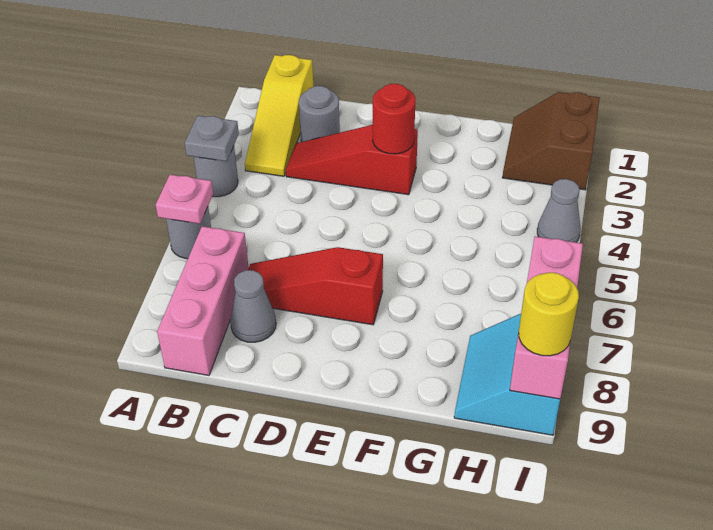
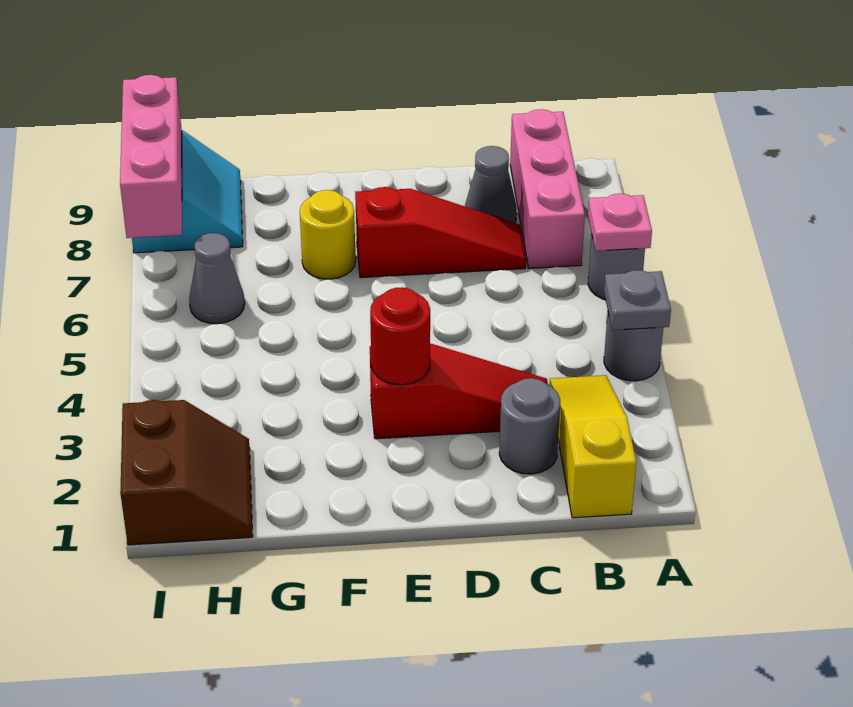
grey 1x1 cone [537,179,581,242] -> grey 1x1 cone moved to [189,233,245,324]
yellow 1x1 round brick [518,273,579,356] -> yellow 1x1 round brick moved to [300,190,356,279]

